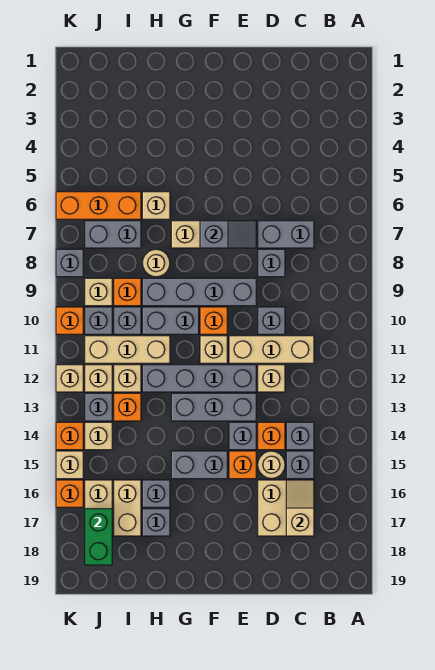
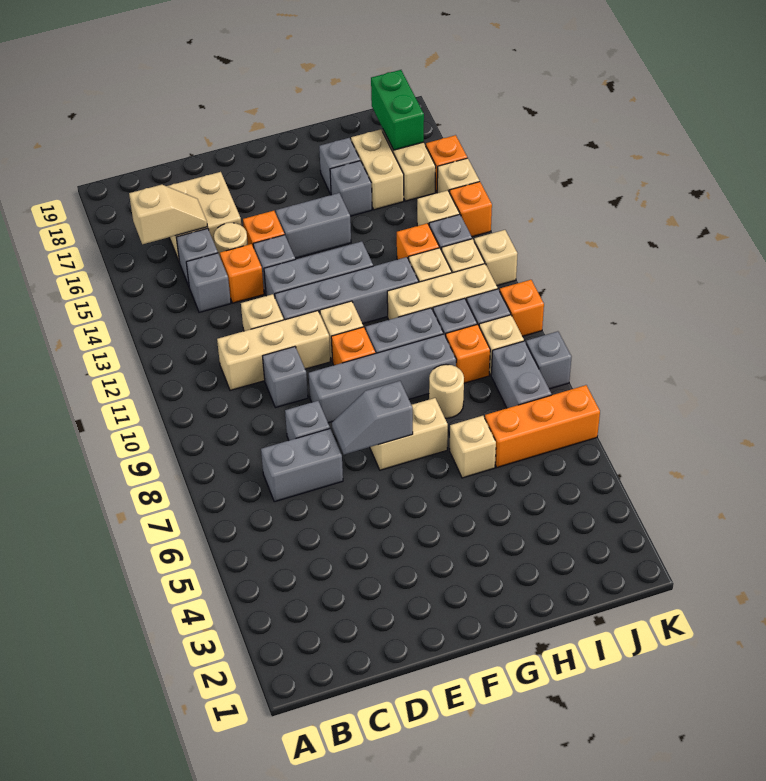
tan 1x2 slope [286,480,314,536] -> tan 1x2 slope turned to [129,185,208,244]
grey 1x2 brick [85,221,141,248] -> grey 1x2 brick turned to [491,341,552,408]

